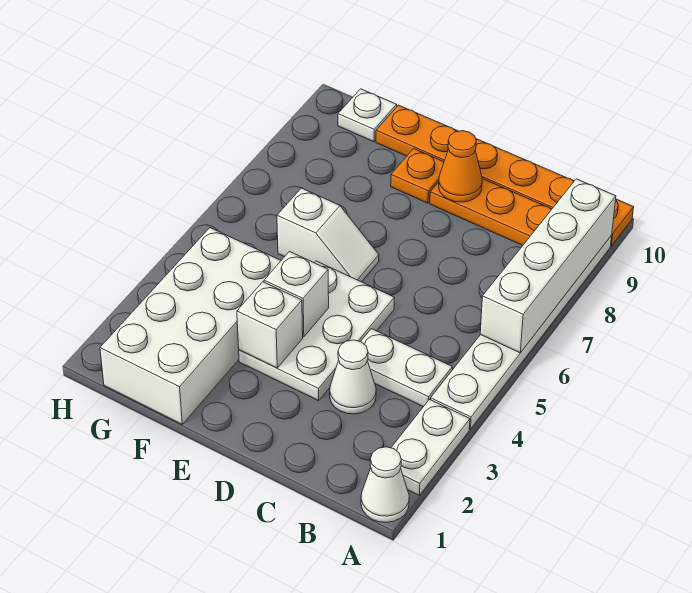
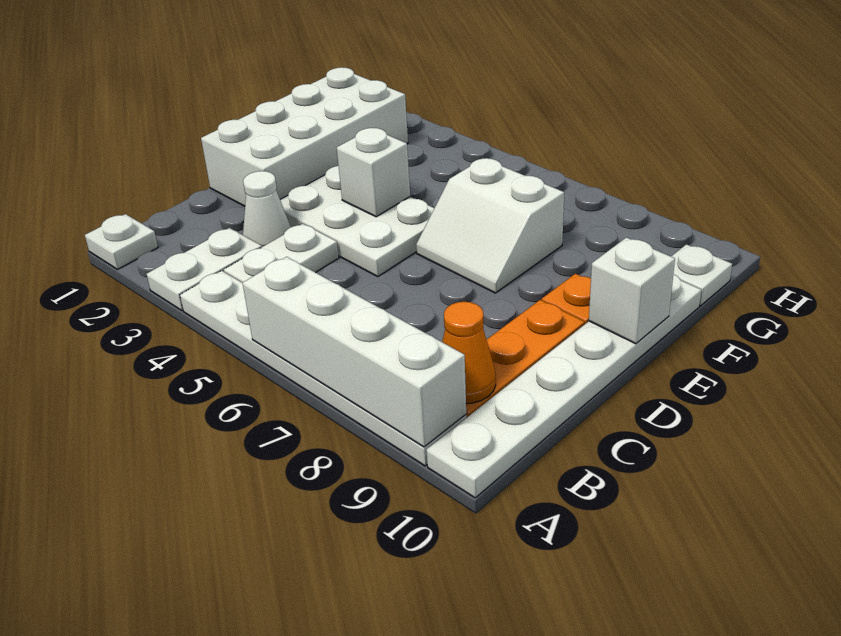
white 1x1 cone [361,447,409,522] -> white 1x1 plate [85,214,158,270]
white 1x2 plate [391,400,470,495] -> white 1x2 plate turned to [147,228,262,311]
orange 1x6 plate [376,105,634,246] -> white 1x6 plate [427,274,701,498]
orange 1x1 cone [439,131,482,202] -> orange 1x1 cone moved to [442,302,496,404]
white 1x1 brick [237,282,303,368] -> white 1x1 brick moved to [589,238,675,344]
white 1x2 slope [277,188,379,282] -> white 2x2 slope [416,158,564,293]
white 2x4 brick [100,228,281,424] -> white 2x4 brick turned to [201,67,408,206]

